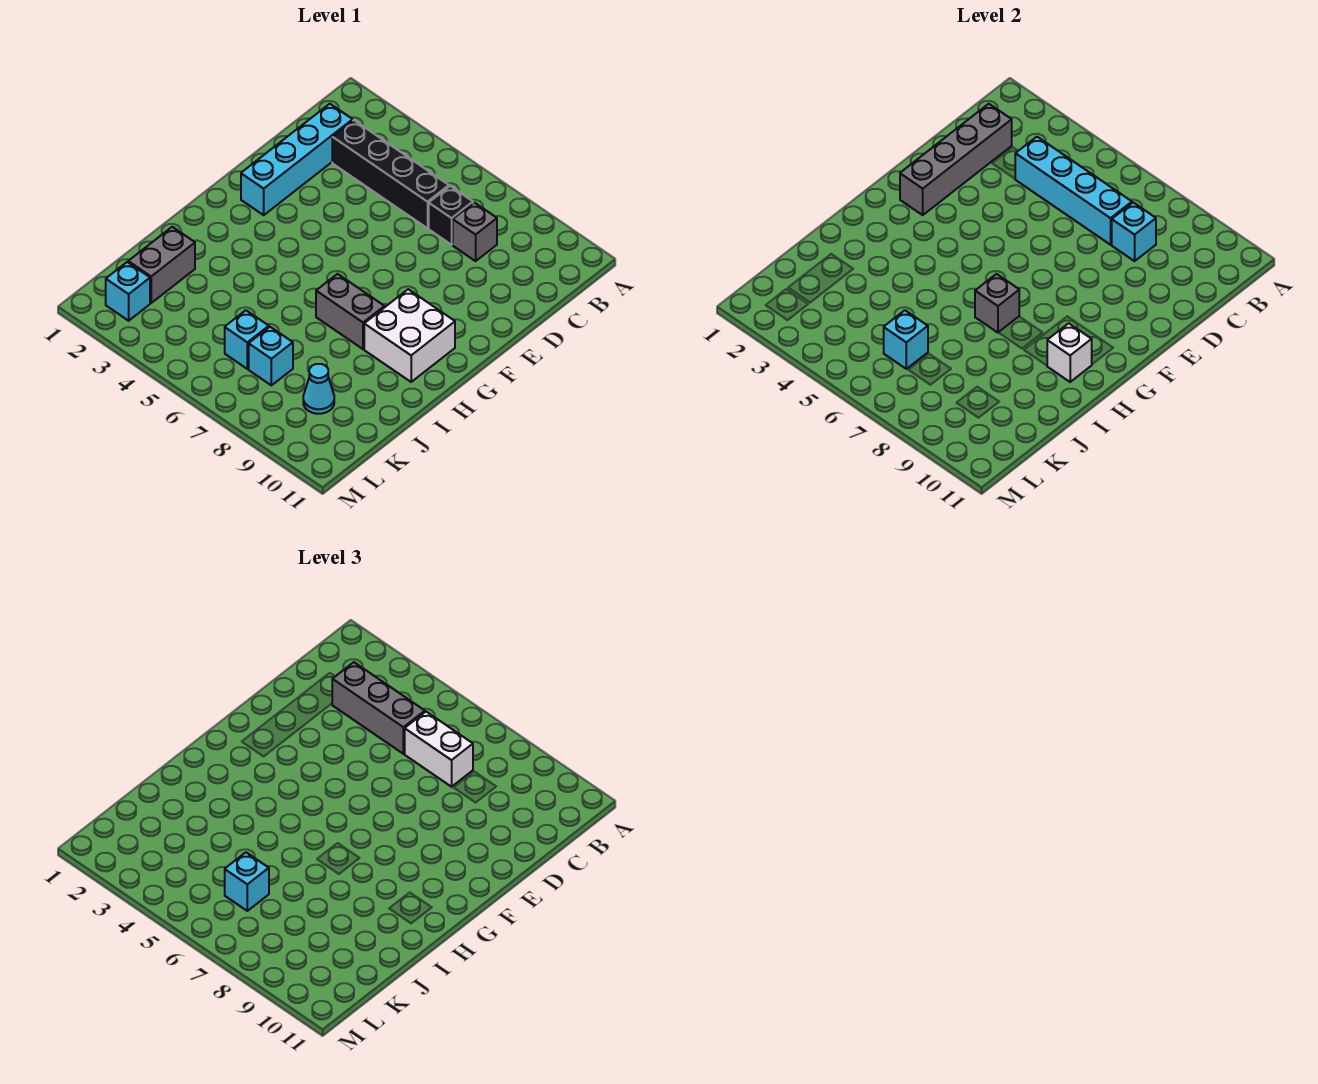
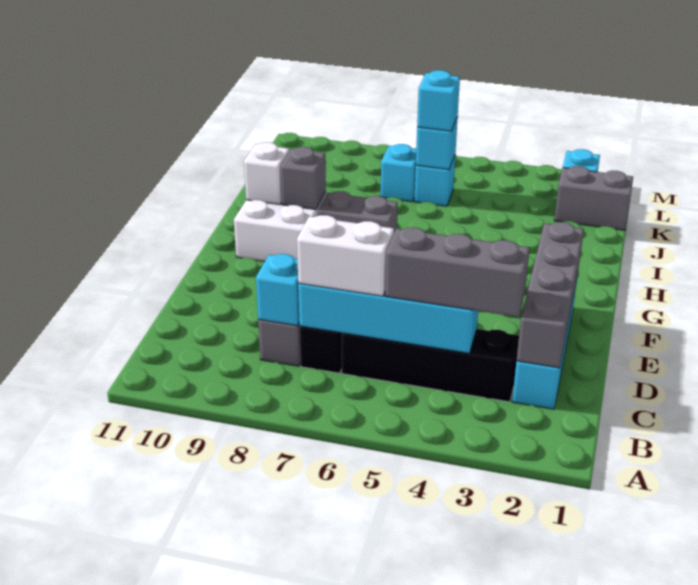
grey 1x1 brick [975,274,1019,333] -> grey 1x1 brick moved to [280,147,326,210]
grey 1x2 brick [128,227,195,303] -> grey 1x2 brick turned to [554,166,633,230]
cyan 1x1 cone [303,364,334,414] -> none

